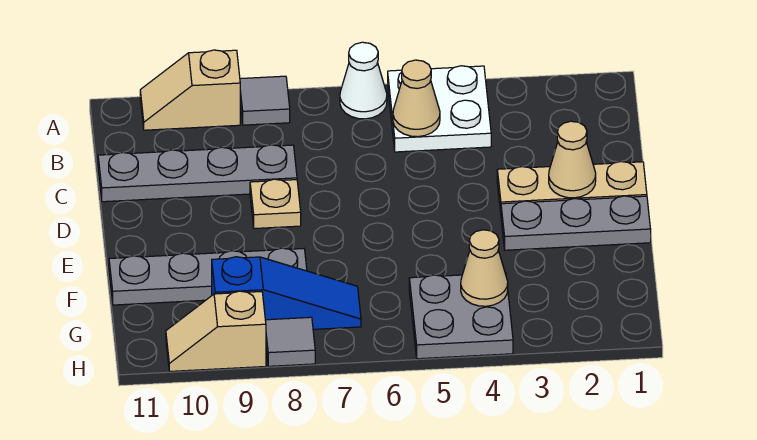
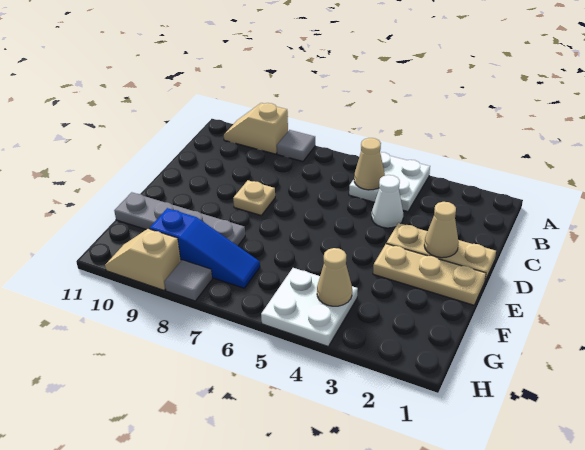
white 1x1 cone [340,42,387,119] -> white 1x1 cone moved to [372,175,403,228]
grey 1x4 plate [98,145,297,202] -> none
grey 1x3 plate [501,196,651,250] -> tan 1x3 plate [373,244,486,305]
grey 2x2 plate [409,273,513,359] -> white 2x2 plate [261,268,358,346]

